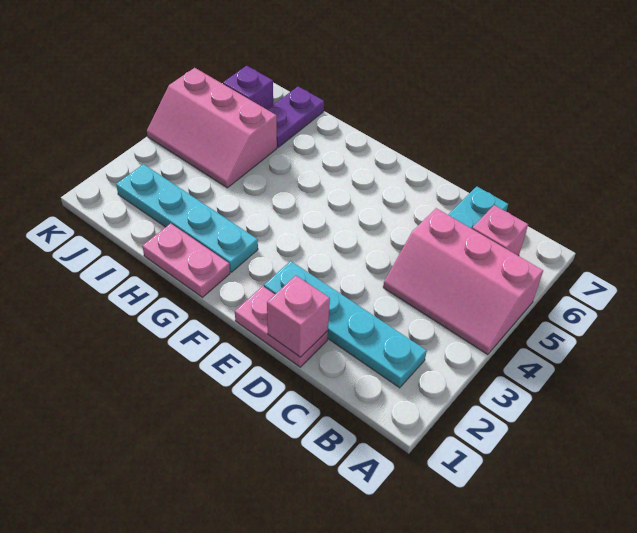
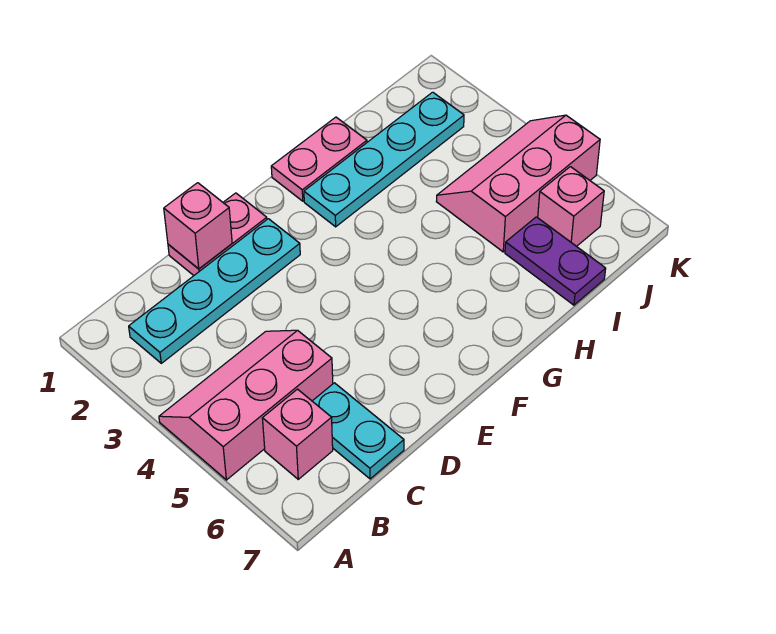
purple 1x1 brick [223,66,273,109] -> pink 1x1 brick [538,167,604,246]

